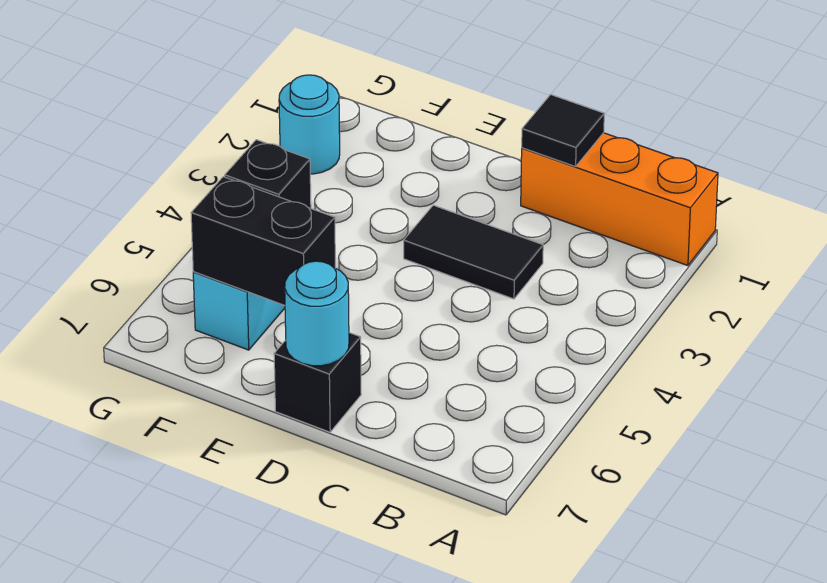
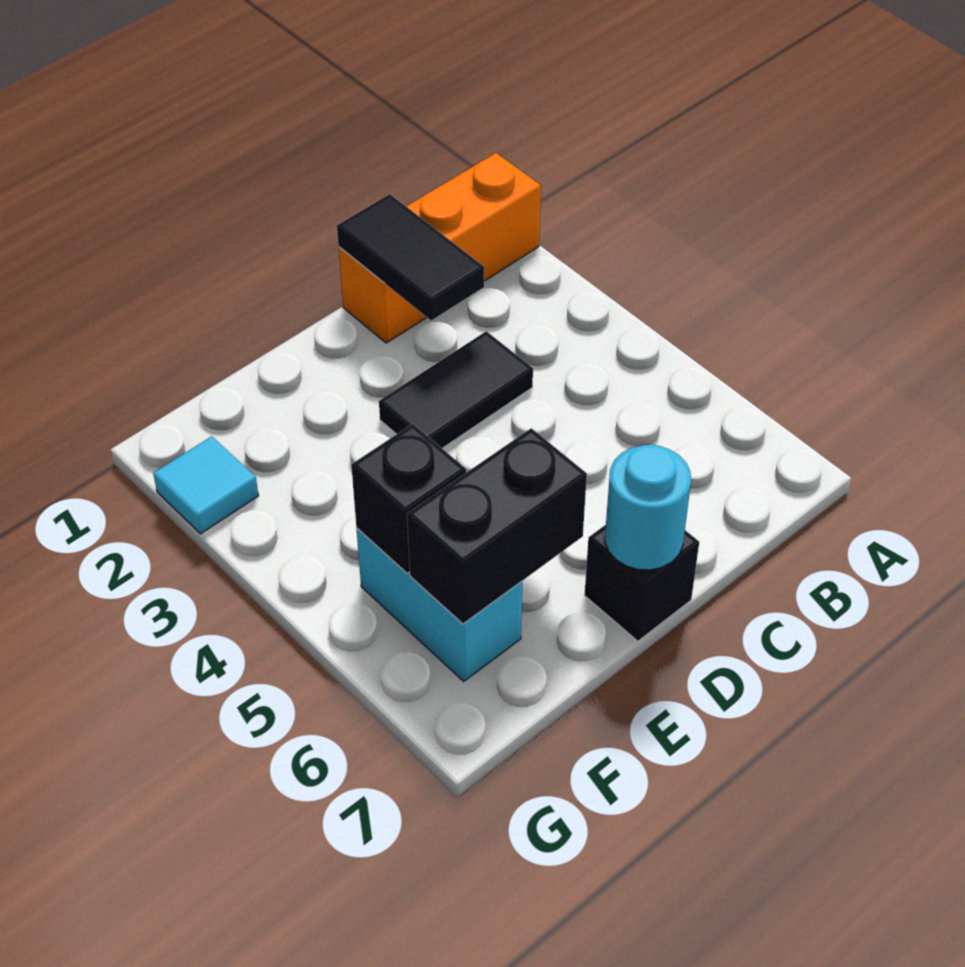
black 1x1 tile [522,95,604,167] -> black 1x2 tile [337,194,484,321]
cyan 1x1 round brick [279,75,340,174] -> cyan 1x1 tile [153,436,259,534]

